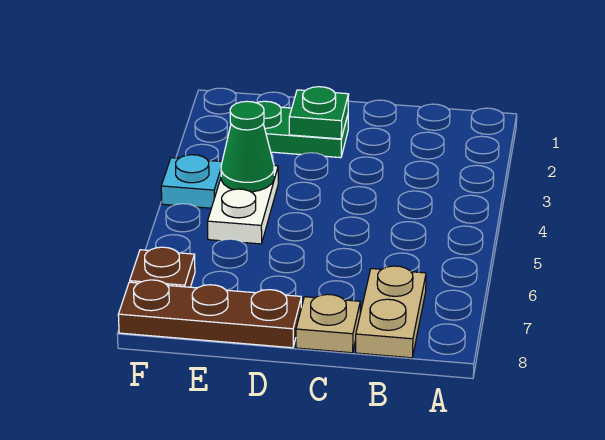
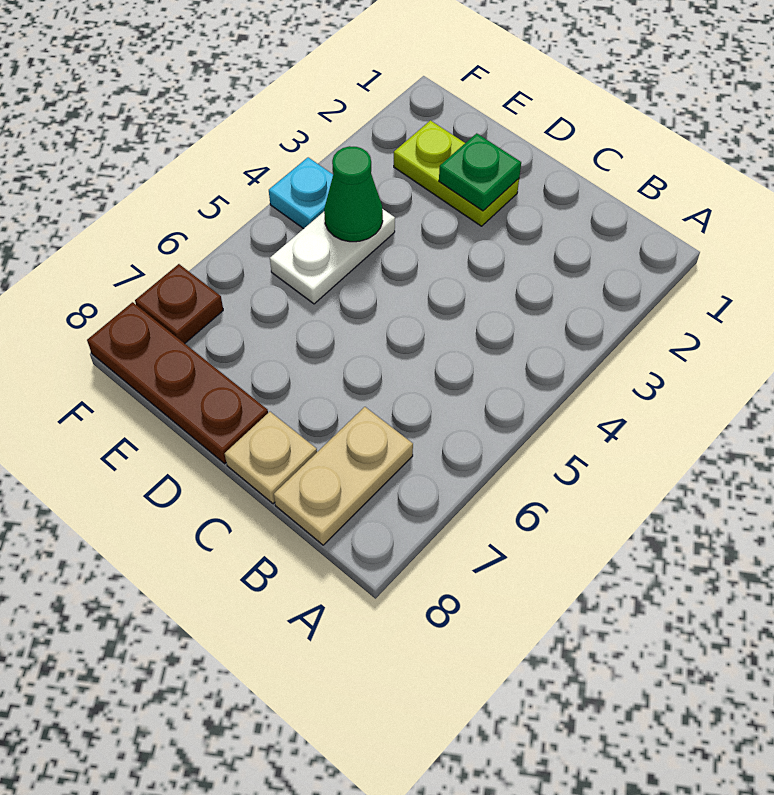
green 1x2 plate [257,101,348,158] -> lime 1x2 plate [394,120,519,226]

